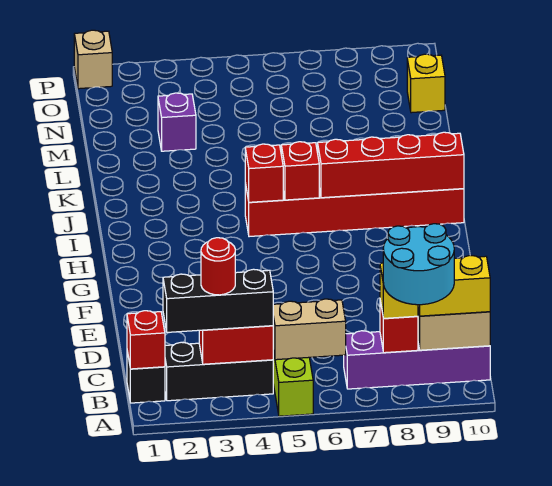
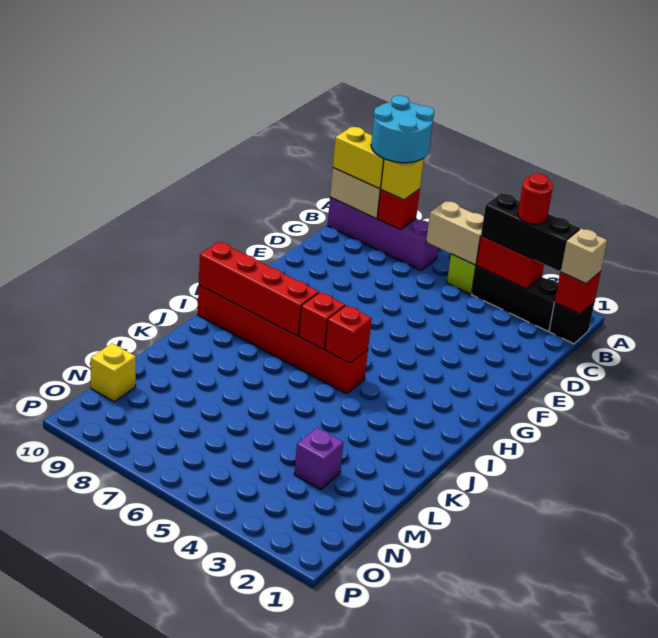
tan 1x1 brick [74,30,112,89] -> tan 1x1 brick moved to [560,228,607,284]

